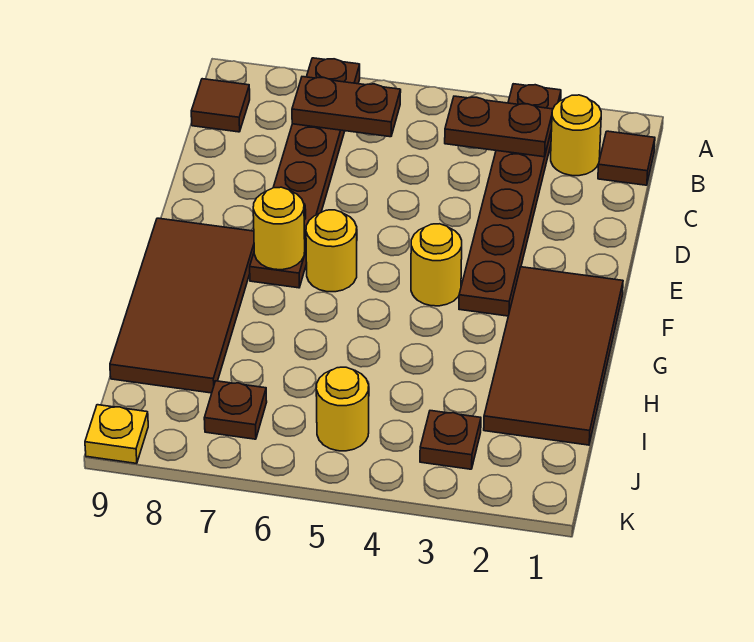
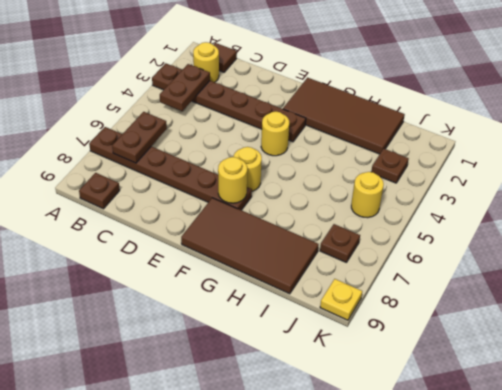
brown 1x1 tile [191,79,250,132] -> brown 1x1 plate [79,173,120,209]

